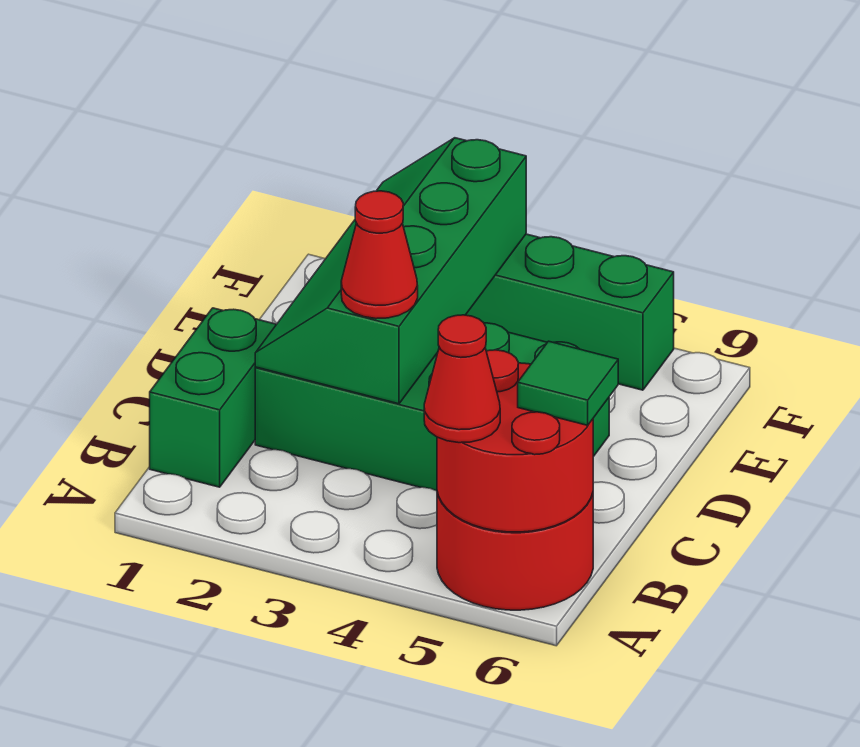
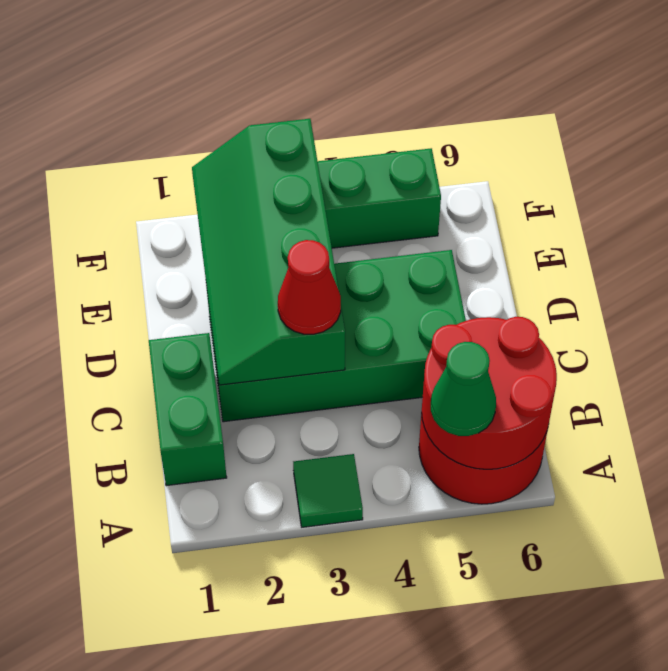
red 1x1 cone [424,315,500,443] -> green 1x1 cone [431,342,496,436]
green 1x1 tile [518,341,618,425] -> green 1x1 tile moved to [293,454,363,527]

